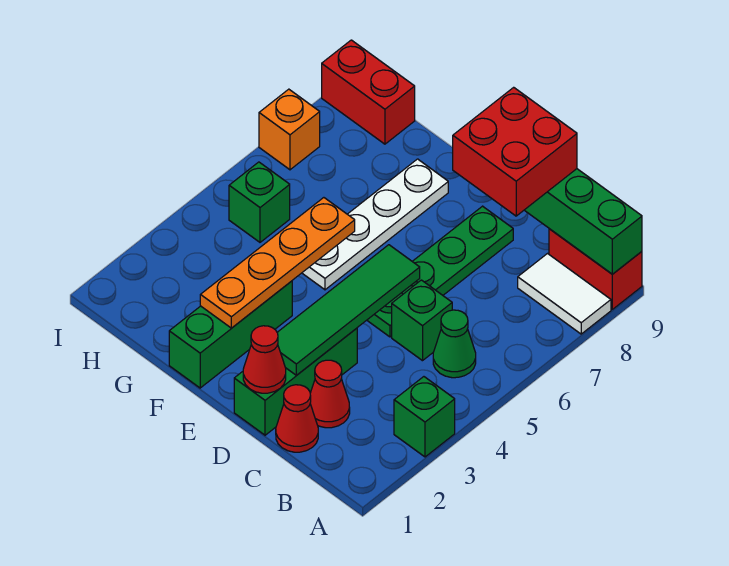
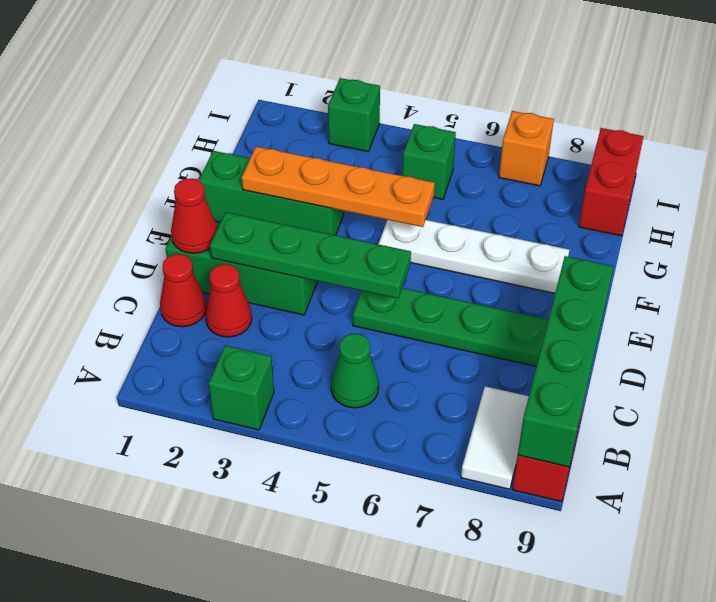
green 1x1 brick [392,280,452,361] -> green 1x1 brick moved to [328,78,380,151]
red 2x2 brick [453,87,577,216] -> none
green 1x4 tile [277,245,420,375] -> green 1x4 plate [210,212,411,298]

